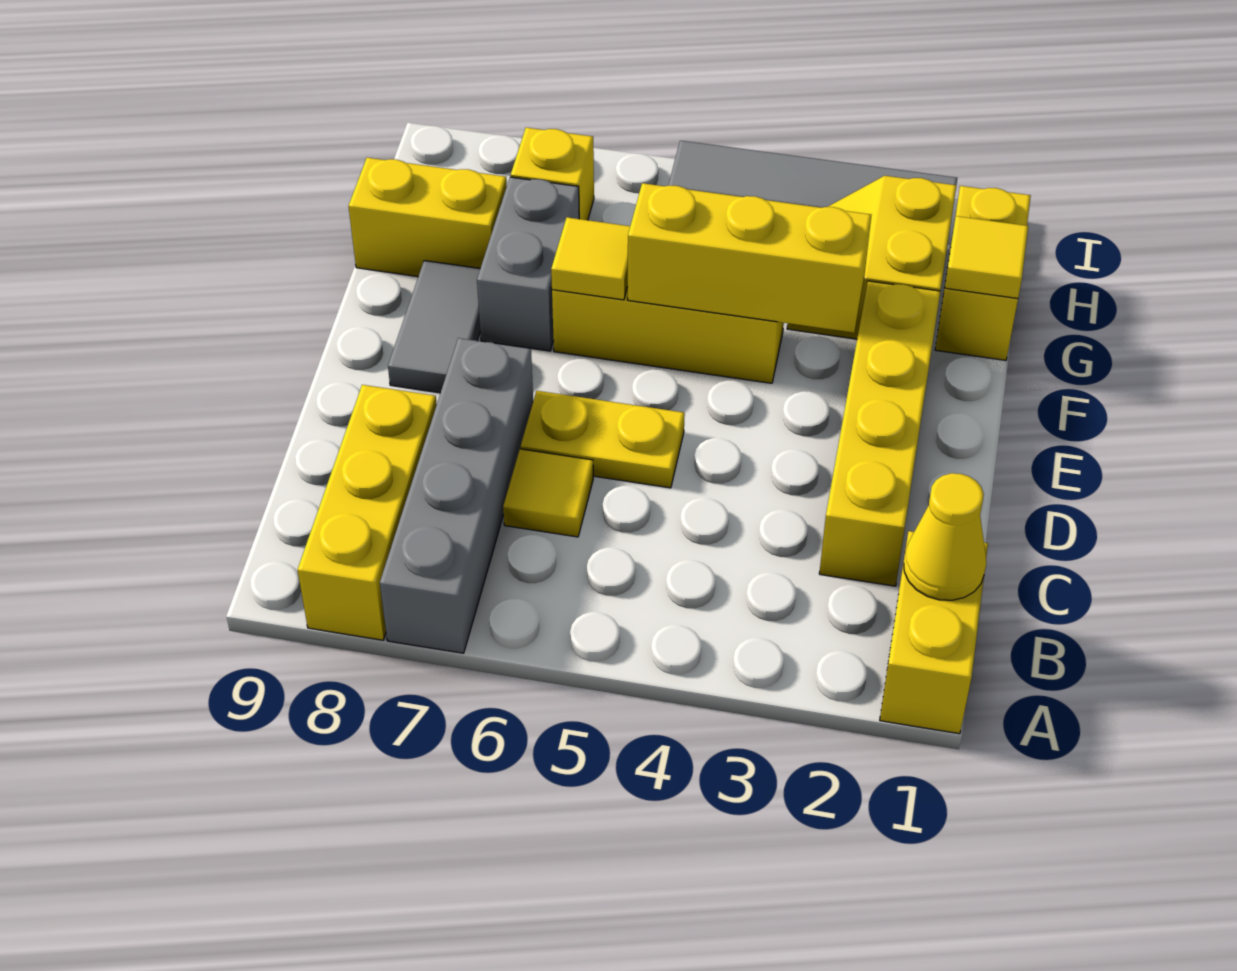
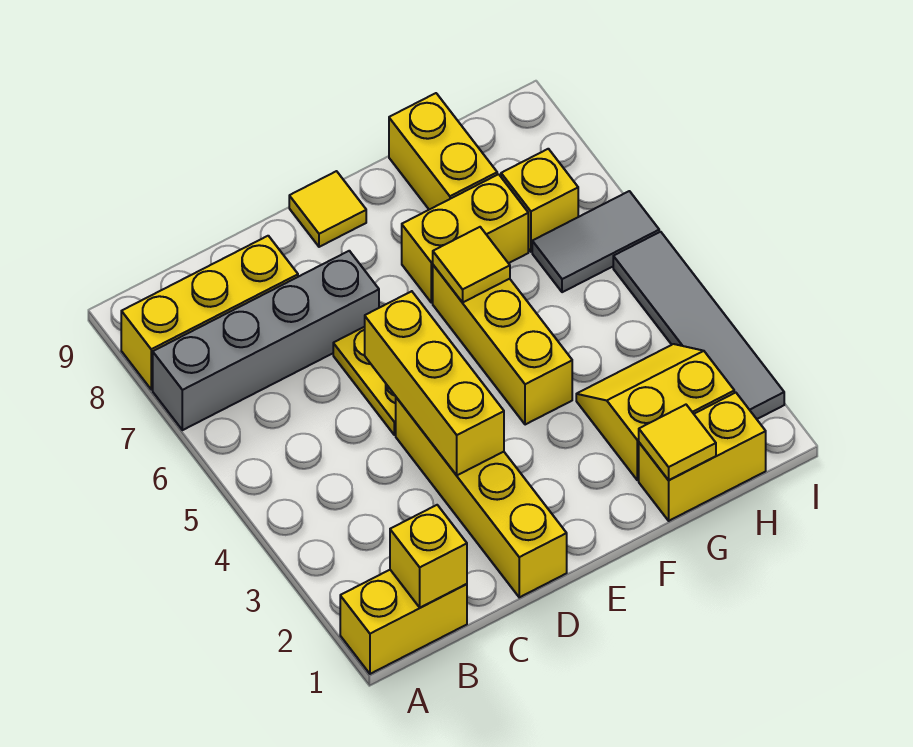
yellow 1x1 cone [904,473,986,600] -> yellow 1x1 brick [390,505,467,608]
yellow 1x4 brick [819,281,940,586] -> yellow 1x4 brick turned to [396,397,567,597]
yellow 1x1 tile [503,449,593,537] -> yellow 1x1 tile moved to [289,171,366,247]
grey 1x2 tile [388,261,480,393] -> grey 1x2 tile moved to [532,191,659,292]
yellow 1x3 brick [628,183,871,333] -> yellow 1x3 brick moved to [365,291,504,475]
grey 1x2 brick [477,177,579,351] -> yellow 1x2 brick [402,174,528,303]

